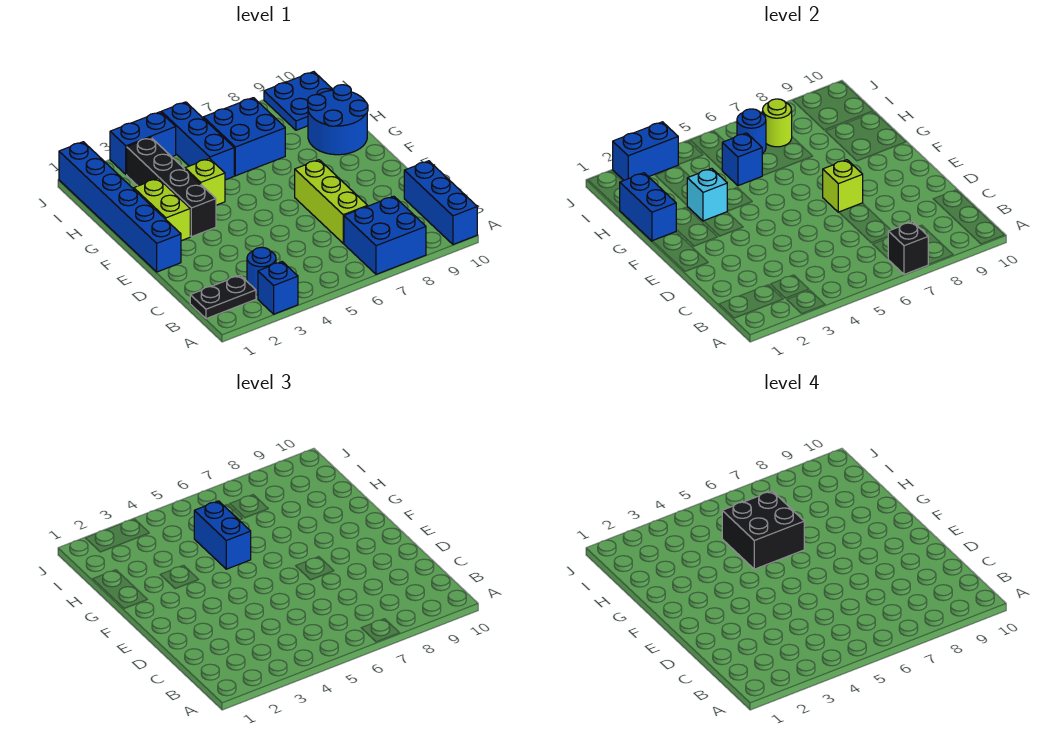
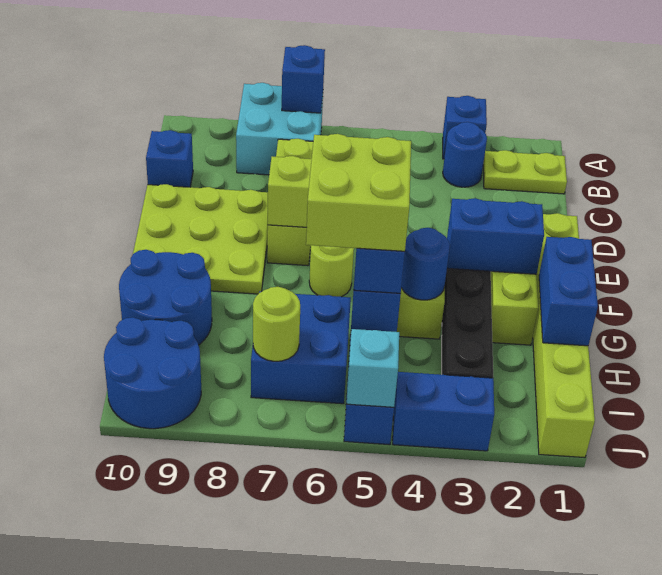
blue 2x2 brick [344,196,426,274] -> cyan 2x2 brick [236,83,323,175]
black 1x1 brick [888,222,929,274] -> blue 1x1 brick [282,45,325,113]
blue 1x3 brick [404,161,477,245] -> blue 1x1 brick [146,130,193,187]
black 1x2 plate [190,275,256,319] -> lime 1x2 plate [483,150,567,194]
none -> lime 3x3 plate [133,184,268,294]
blue 1x6 brick [59,142,181,272] -> lime 1x6 brick [533,213,595,458]
none -> lime 1x1 round brick [309,245,354,297]
cyan 1x1 brick [687,168,727,221] -> cyan 1x1 brick moved to [346,329,399,407]
black 2x2 brick [722,491,804,569] -> lime 2x2 brick [306,134,411,251]
blue 1x1 round brick [737,109,766,154] -> blue 1x1 round brick moved to [401,228,450,300]
blue 2x2 plate [264,72,333,130] -> blue 2x2 round brick [104,317,201,429]
blue 1x2 brick [613,122,678,180] -> blue 1x2 brick moved to [447,198,544,274]

